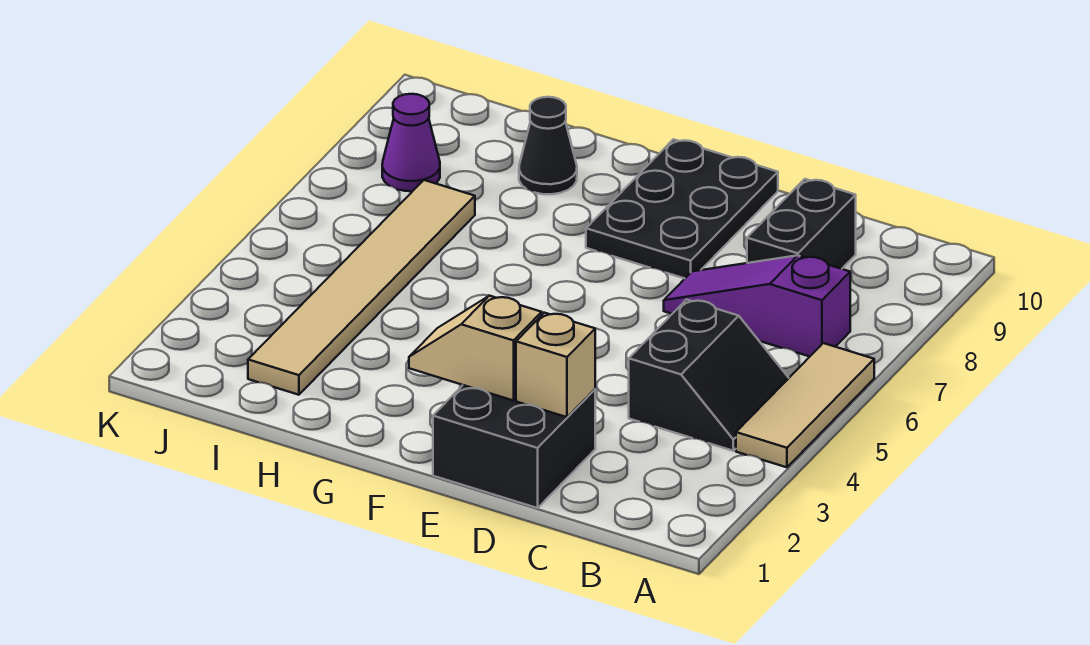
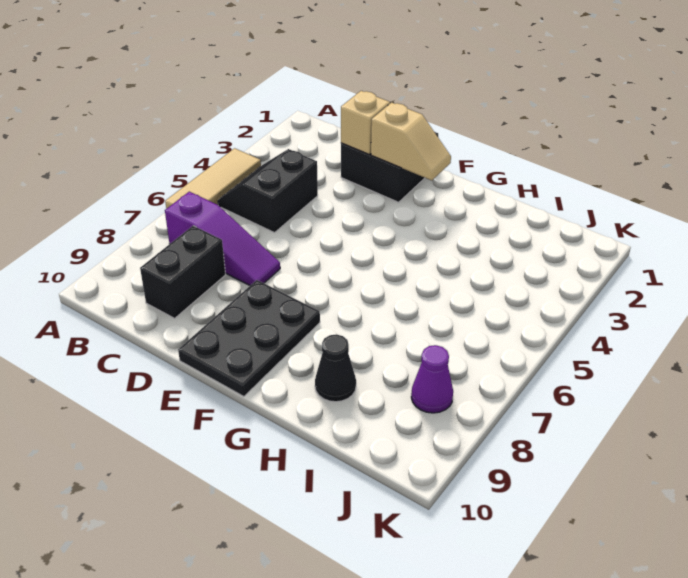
tan 1x6 tile [248,180,475,395] -> none

